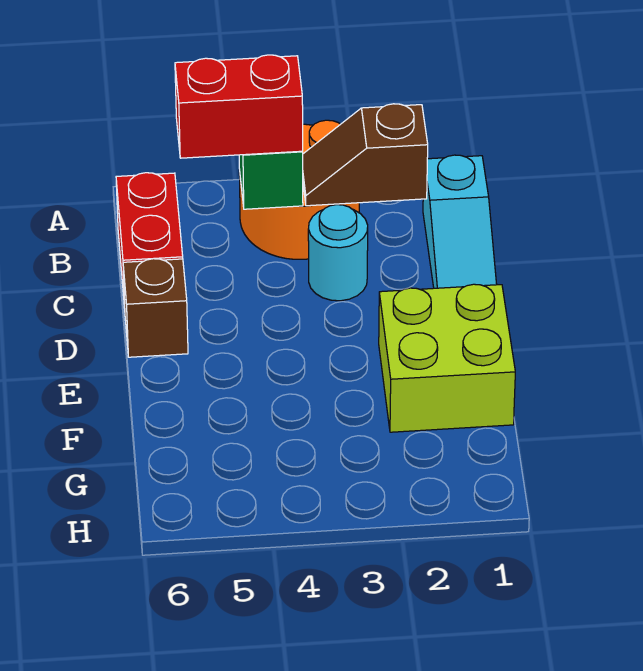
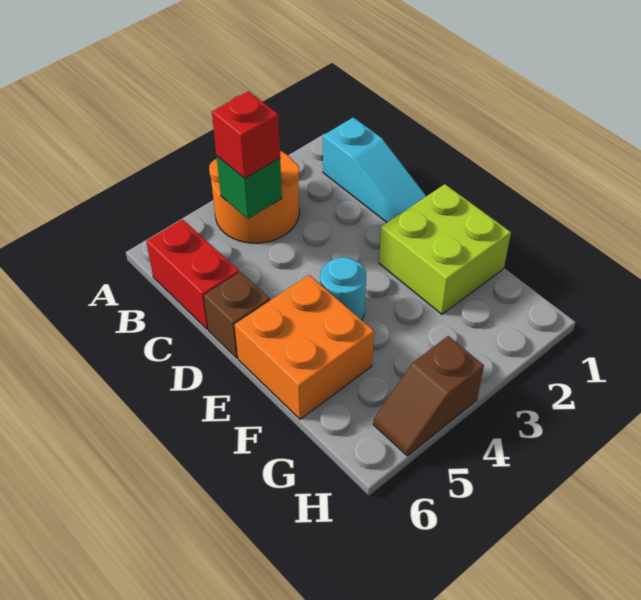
brown 1x2 slope [303,104,428,206] -> brown 1x2 slope moved to [373,336,484,456]
red 1x2 brick [175,55,303,158] -> red 1x1 brick [212,91,280,179]
cyan 1x1 round brick [308,205,368,301] -> cyan 1x1 round brick moved to [320,257,366,320]
none -> orange 2x2 brick [235,275,374,419]

